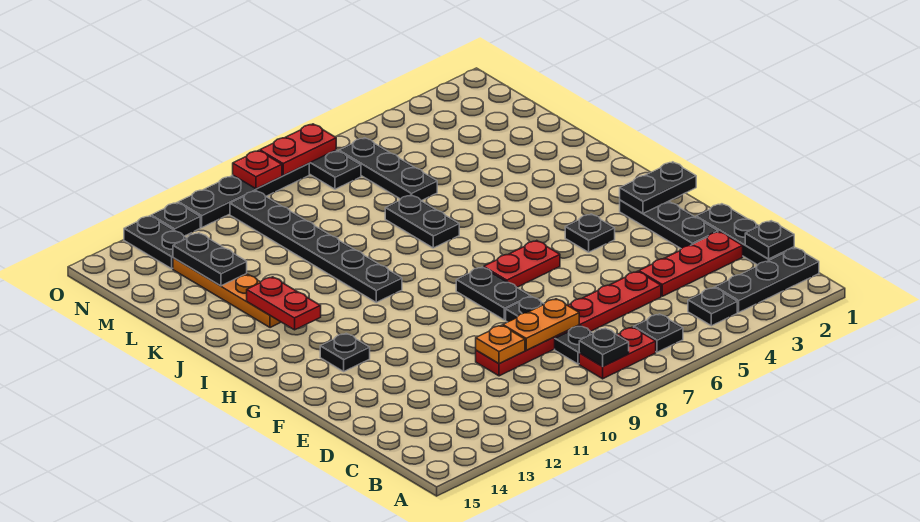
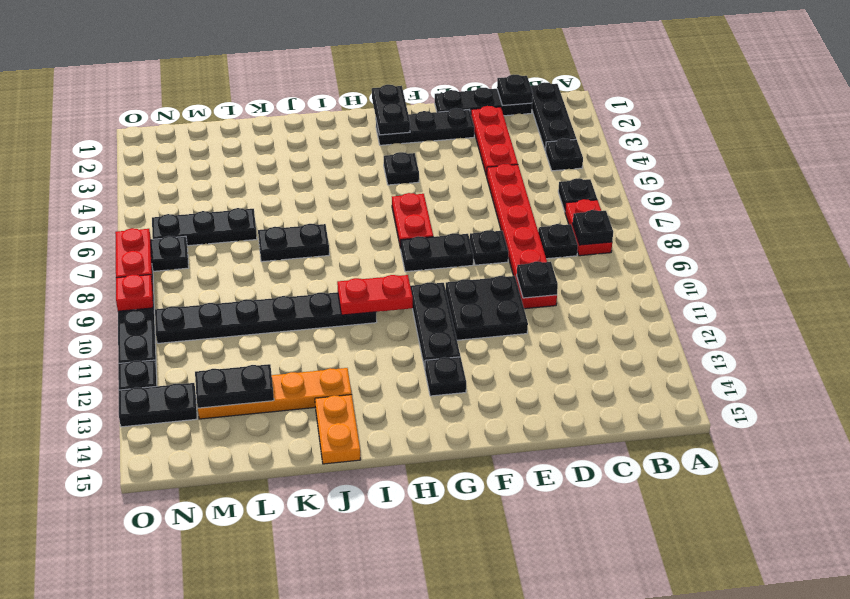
orange 1x2 plate [503,299,579,350] -> orange 1x2 plate moved to [315,395,361,464]
orange 1x1 plate [476,325,525,364] -> black 1x1 plate [517,262,558,298]
none -> black 2x2 plate [446,276,528,340]
none -> black 1x3 plate [410,283,460,368]
red 1x2 plate [247,277,321,330] -> red 1x2 plate moved to [337,275,413,315]

